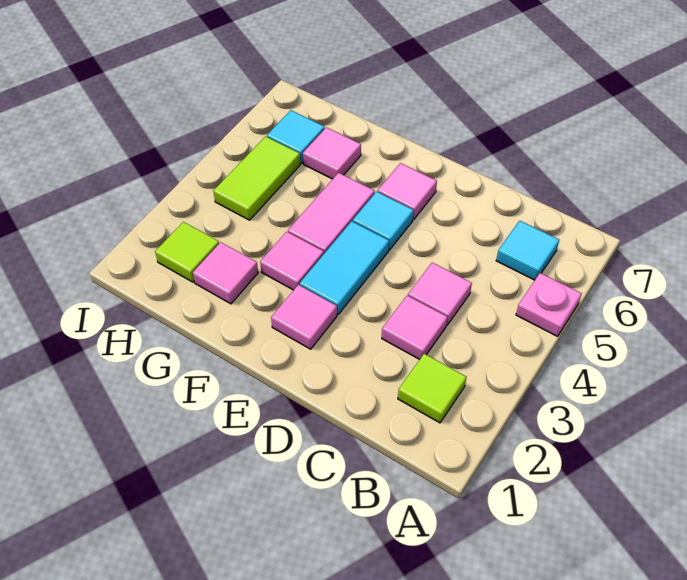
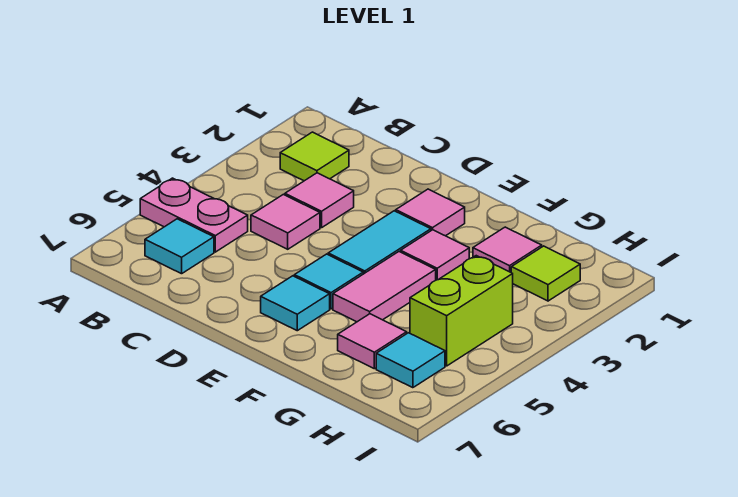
pink 1x1 plate [516,273,582,336] -> pink 1x2 plate [140,178,248,252]
pink 1x1 tile [378,163,437,220] -> cyan 1x1 tile [261,276,330,331]
lime 1x2 tile [213,136,300,220] -> lime 1x2 brick [410,256,513,366]

